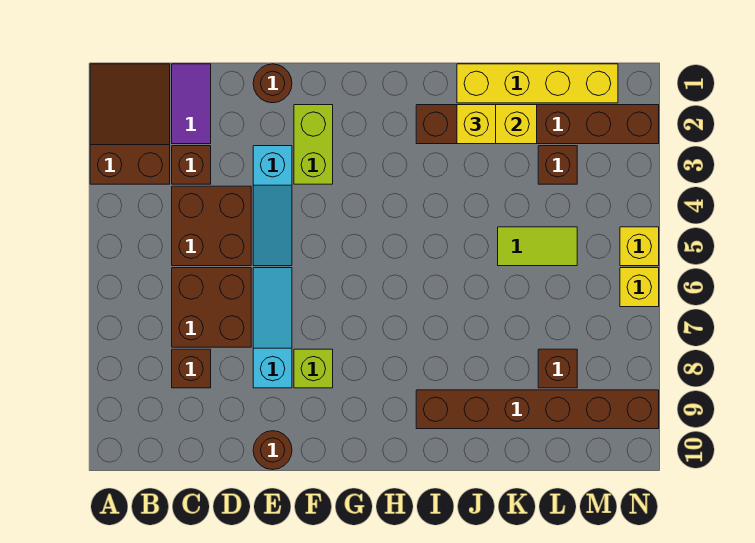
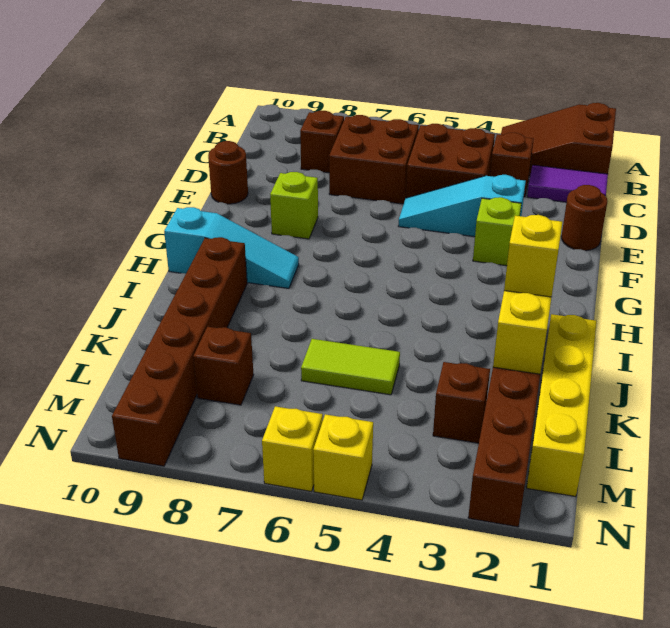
brown 2x3 slope [90,64,170,184] -> brown 2x3 slope turned to [501,103,616,176]
cyan 1x3 slope [253,268,292,388] -> cyan 1x3 slope moved to [164,207,299,288]
lime 1x2 brick [294,105,333,184] -> lime 1x1 brick [473,197,521,266]
lime 1x2 tile [498,227,577,266] -> lime 1x2 tile turned to [301,339,400,395]

